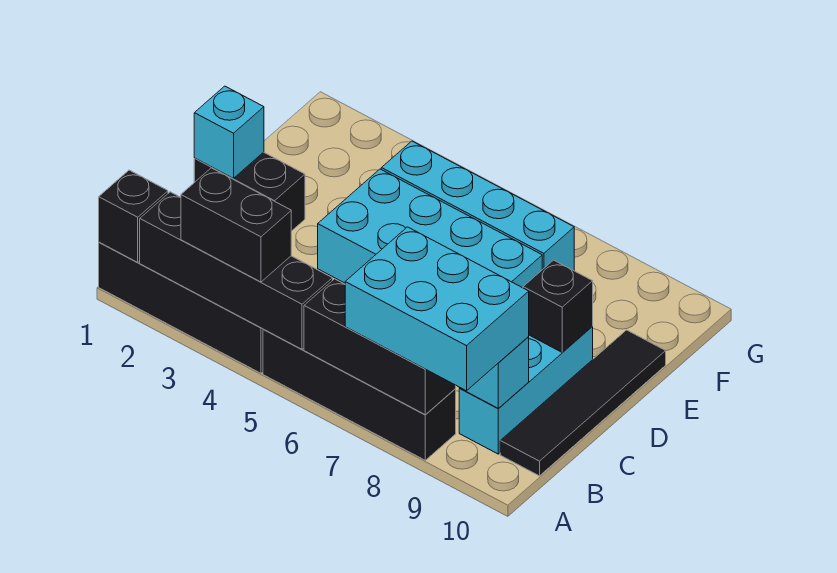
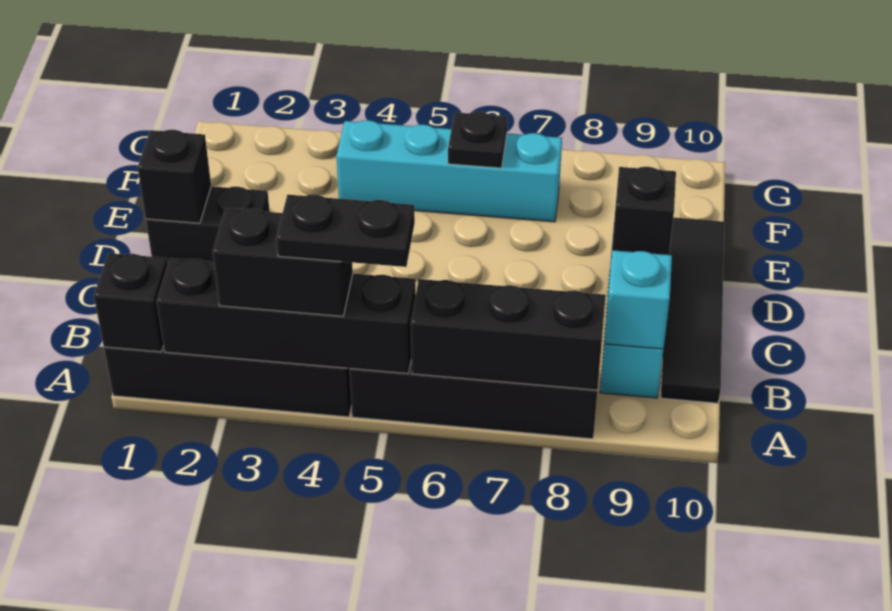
none -> black 1x2 plate [276,195,415,267]
cyan 2x3 brick [345,227,529,391] -> none
cyan 1x1 brick [194,86,264,178] -> black 1x1 brick [138,130,211,223]
cyan 2x4 brick [318,169,542,288] -> none
none -> black 1x1 plate [448,112,507,168]

